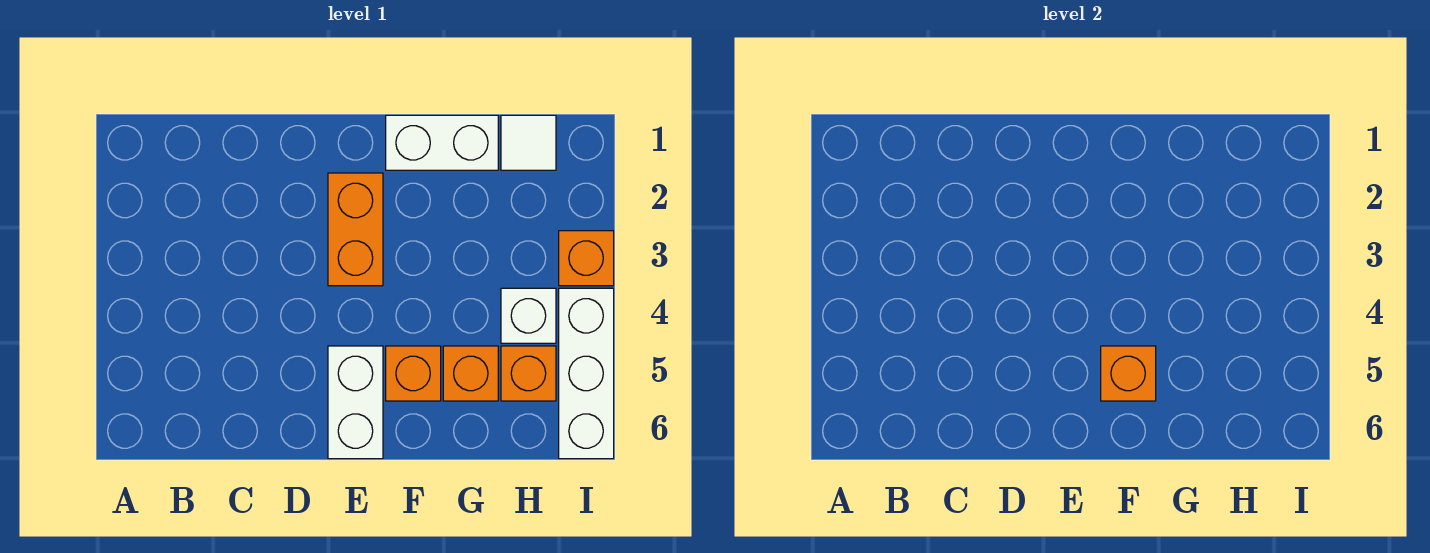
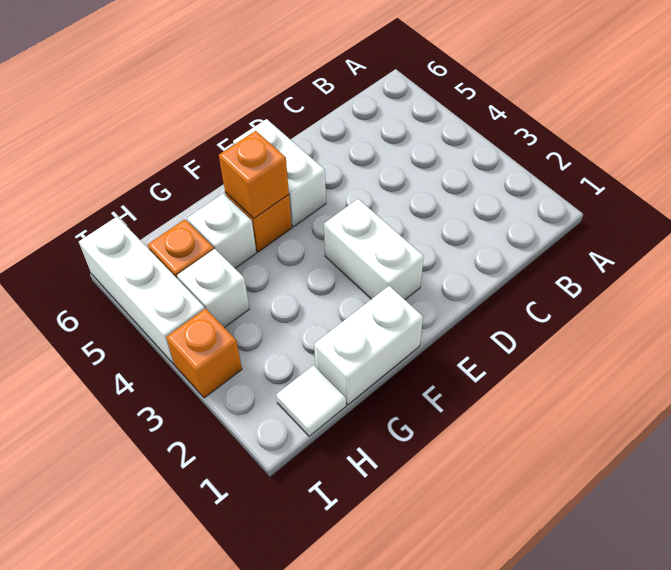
orange 1x2 brick [328,173,383,286] -> white 1x2 brick [324,199,424,300]
orange 1x1 brick [443,346,498,401] -> white 1x1 brick [187,194,256,268]

